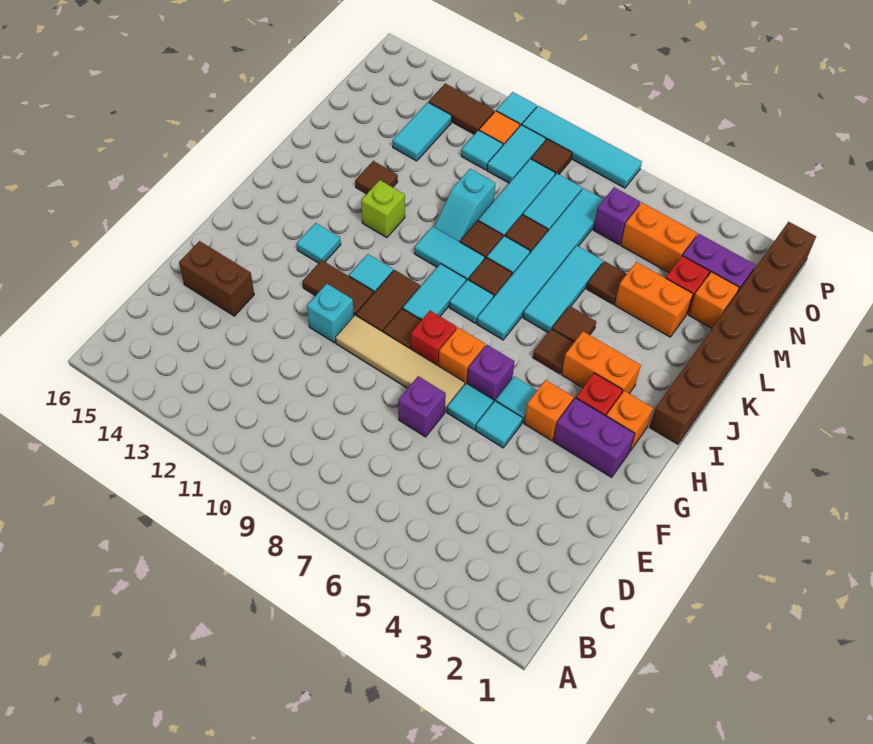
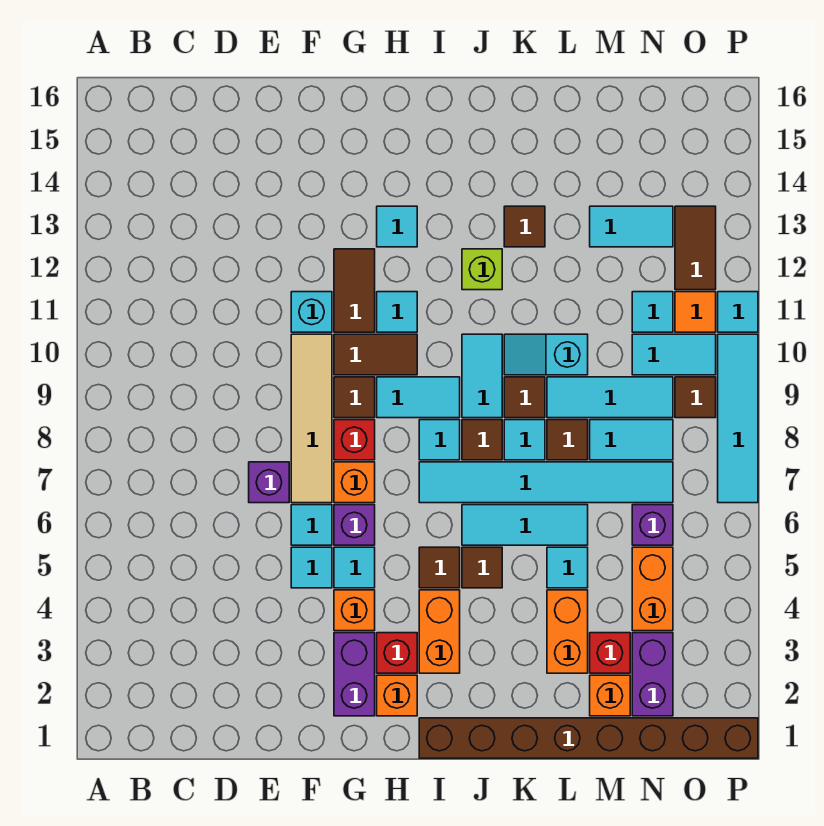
brown 1x2 brick [179,241,254,316] -> none
brown 1x1 tile [587,261,626,304] -> cyan 1x1 tile [547,547,588,588]

